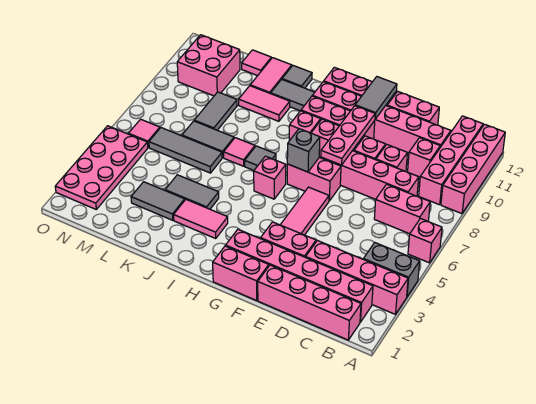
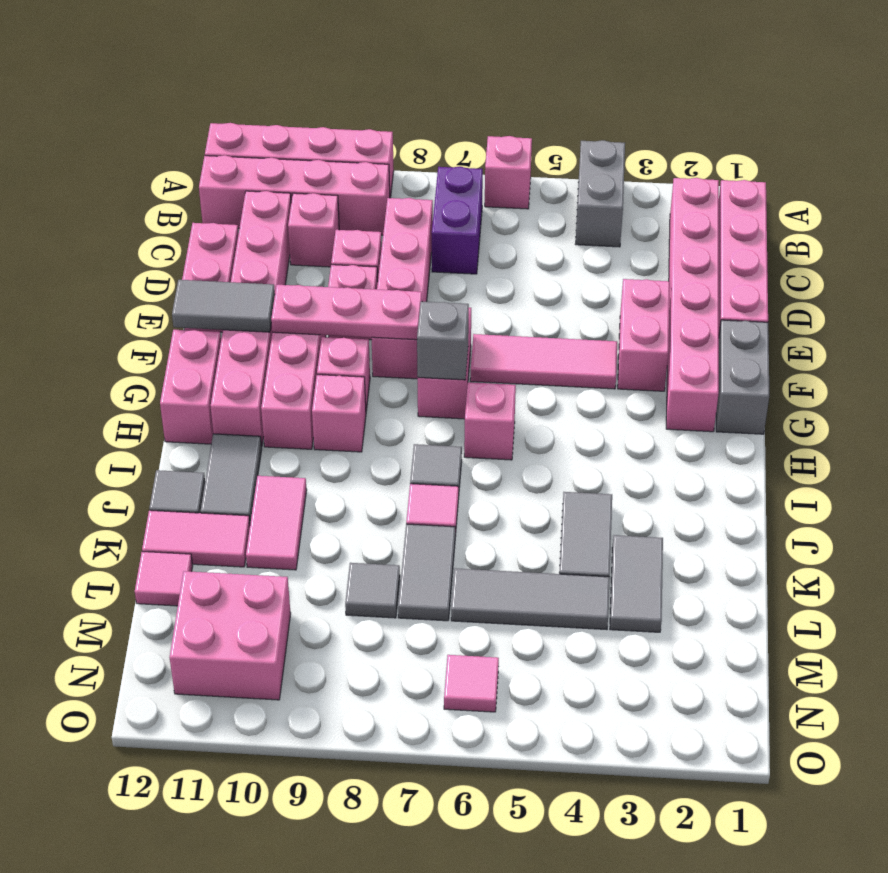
pink 1x4 brick [306,241,408,314] -> none
pink 1x2 brick [374,184,430,234] -> purple 1x2 brick [432,167,483,274]
pink 1x2 brick [213,246,269,301] -> grey 1x2 brick [716,320,769,434]
pink 1x2 tile [174,200,228,239] -> none
grey 1x3 tile [149,128,222,173] -> grey 1x3 tile turned to [451,568,610,630]
grey 1x2 tile [194,92,237,130] -> grey 1x1 tile [345,563,400,618]
pink 2x4 plate [55,126,148,209] -> none

